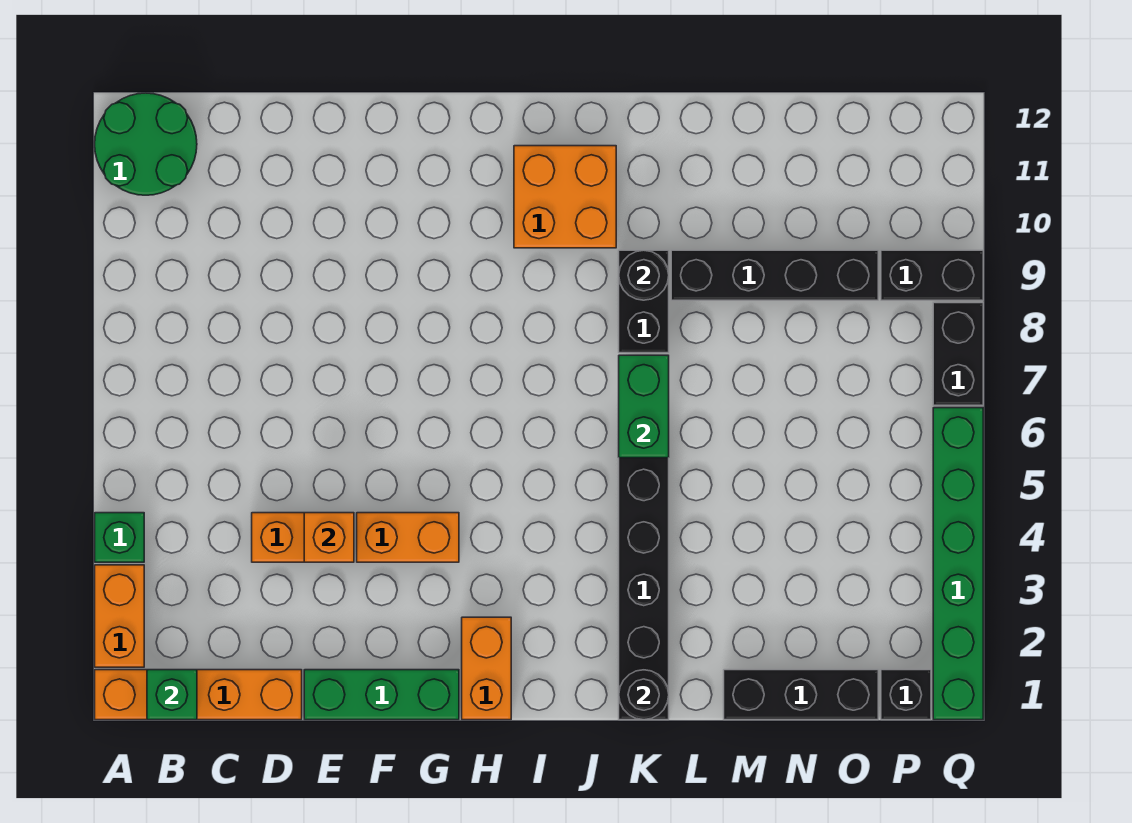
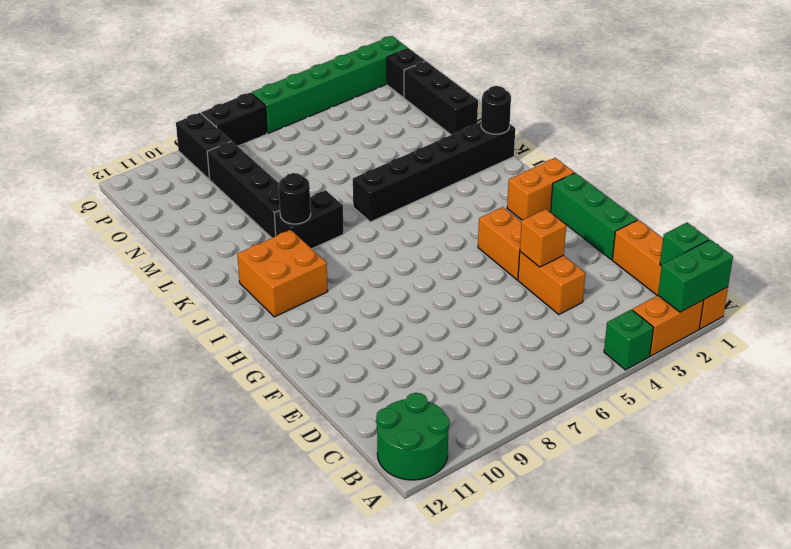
green 1x2 brick [619,355,669,458] -> green 1x2 brick moved to [658,240,733,312]

